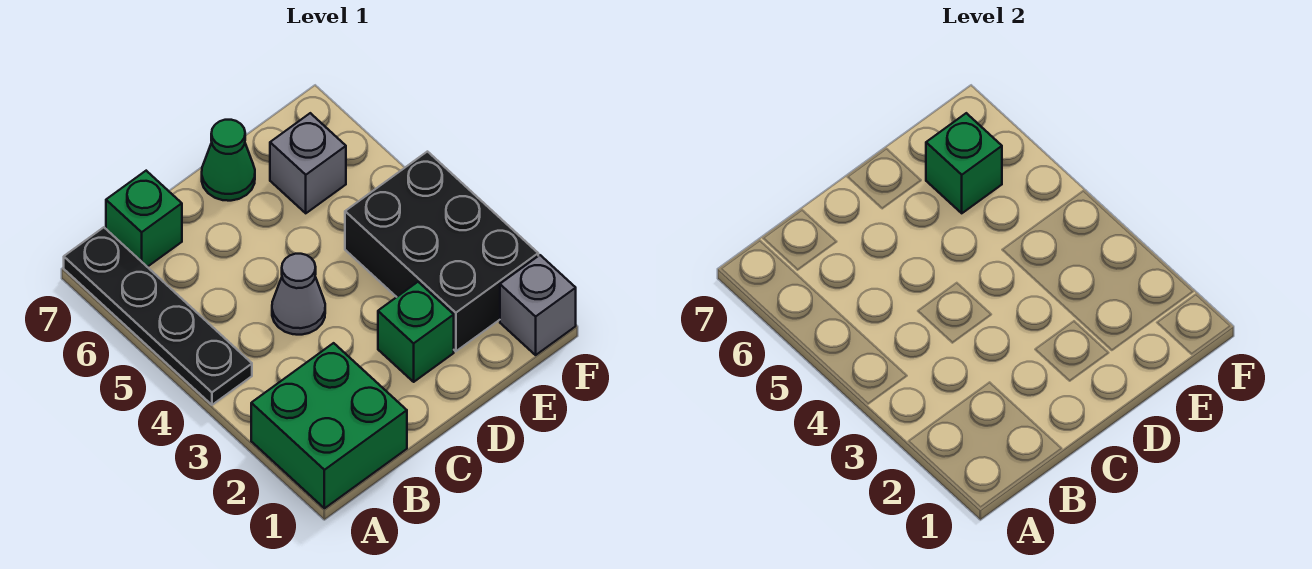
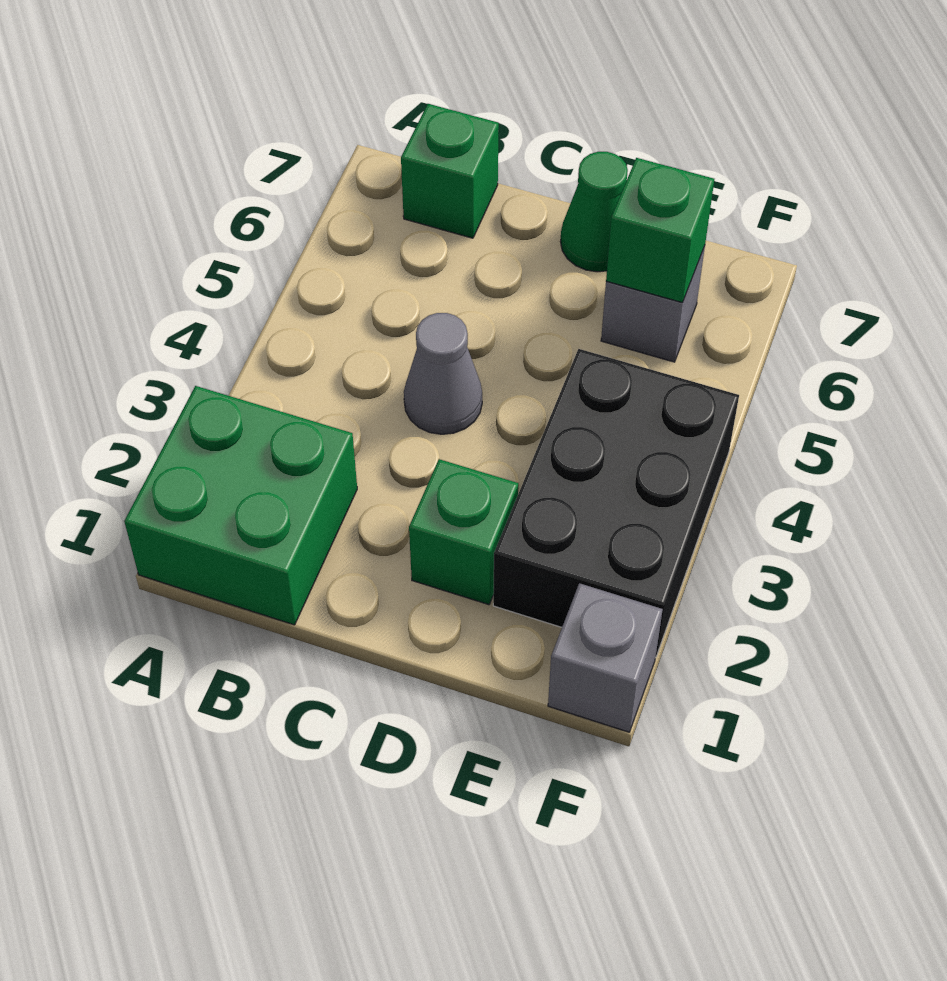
black 1x4 plate [64,227,252,405] -> none

